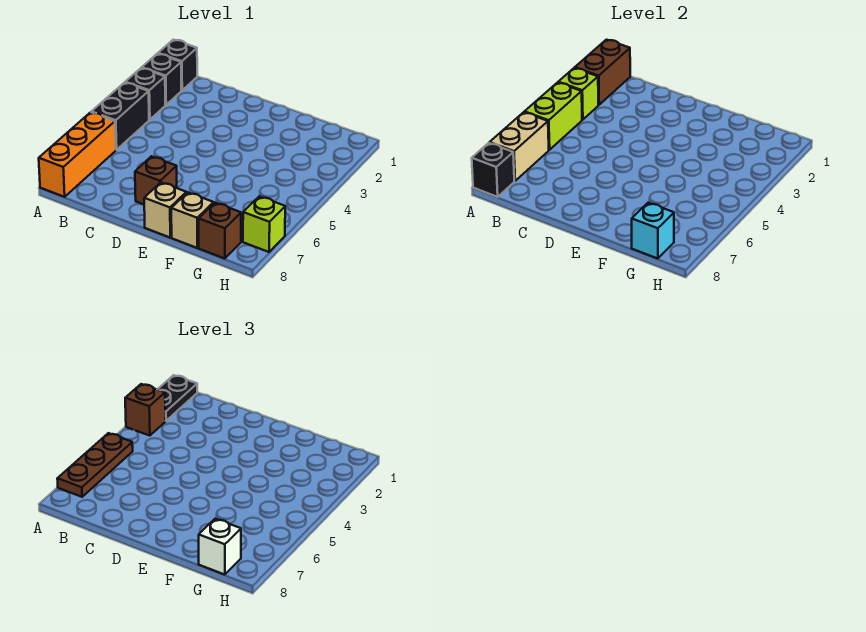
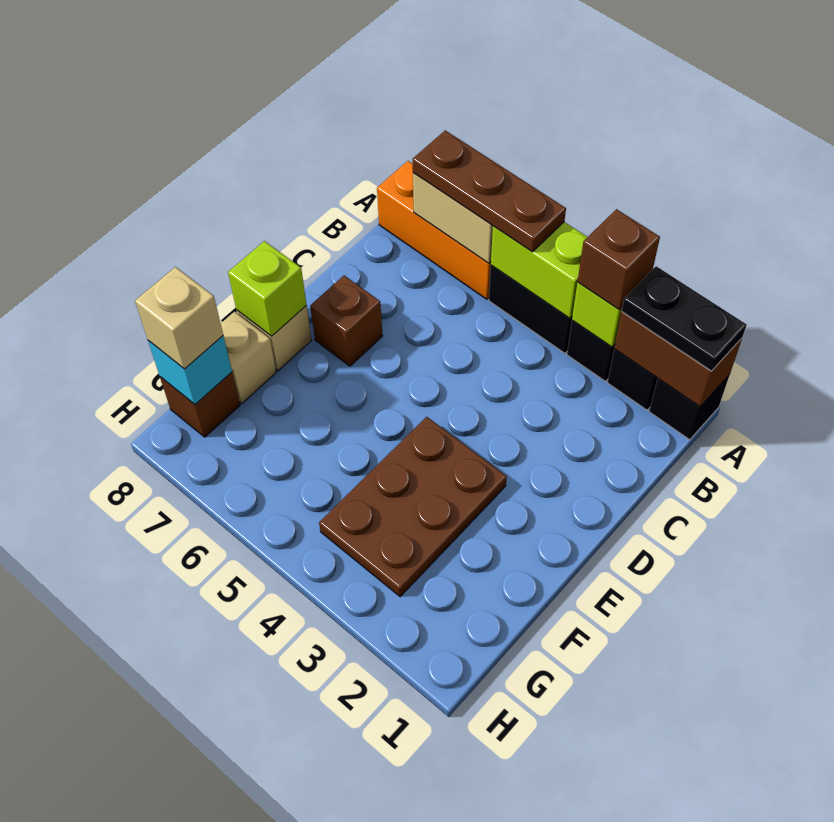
black 1x1 brick [472,143,514,197] -> none
none -> brown 2x3 plate [319,417,507,597]
white 1x1 brick [199,519,241,575] -> tan 1x1 brick [135,267,223,369]
lime 1x1 brick [243,196,285,252] -> lime 1x1 brick moved to [228,241,306,336]

